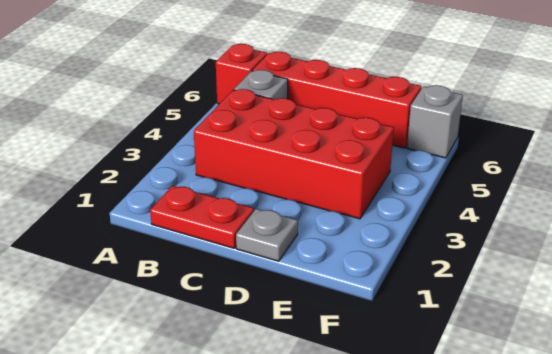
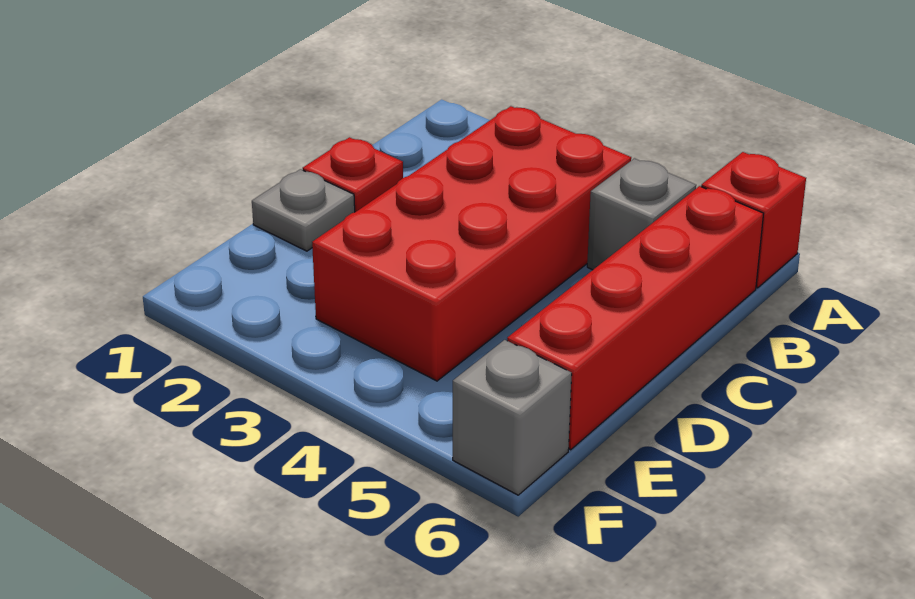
red 1x2 plate [150,186,254,248] -> red 1x1 plate [303,137,403,212]

